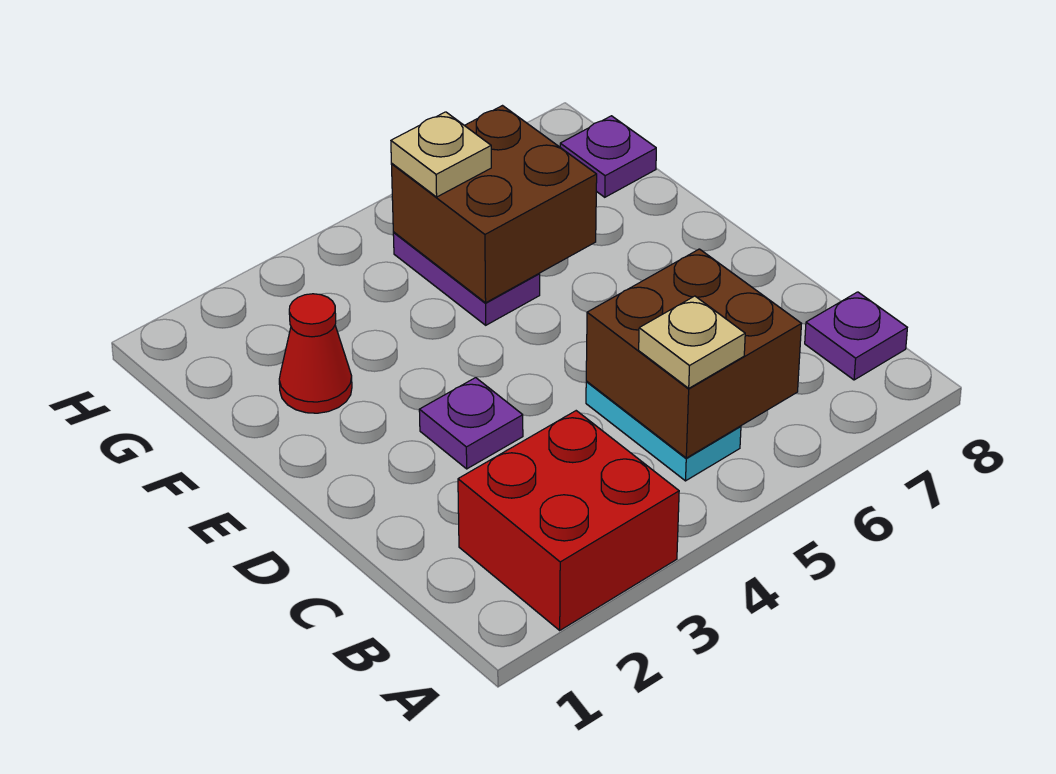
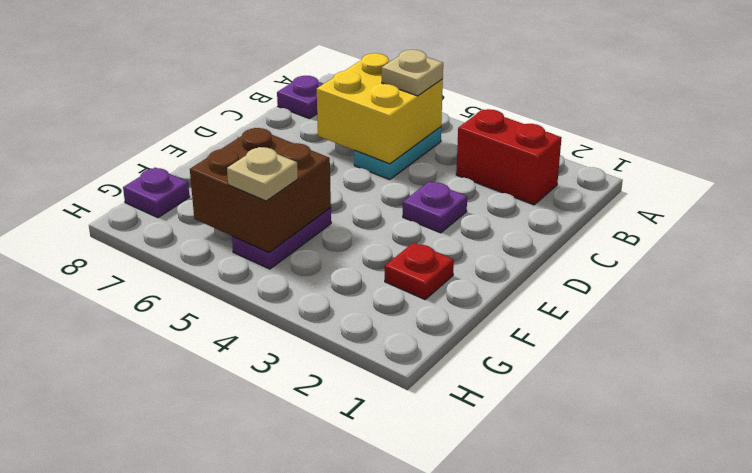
red 2x2 brick [458,411,679,630] -> red 1x2 brick [456,109,561,205]
brown 2x2 brick [586,249,802,458] -> yellow 2x2 brick [317,53,443,164]
red 1x1 cone [279,294,352,413] -> red 1x1 plate [385,243,454,299]

